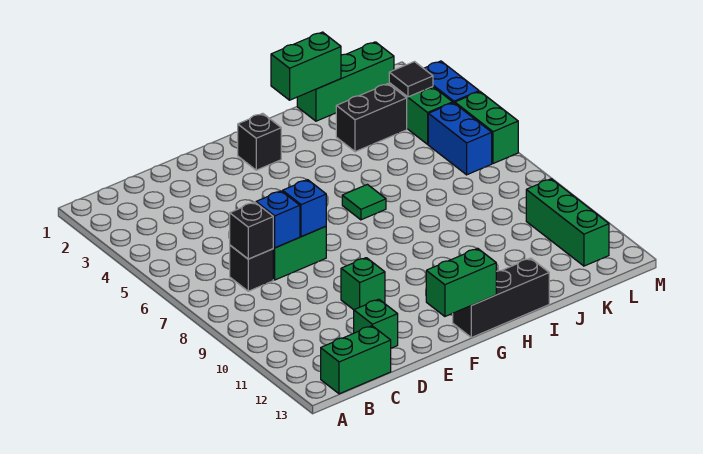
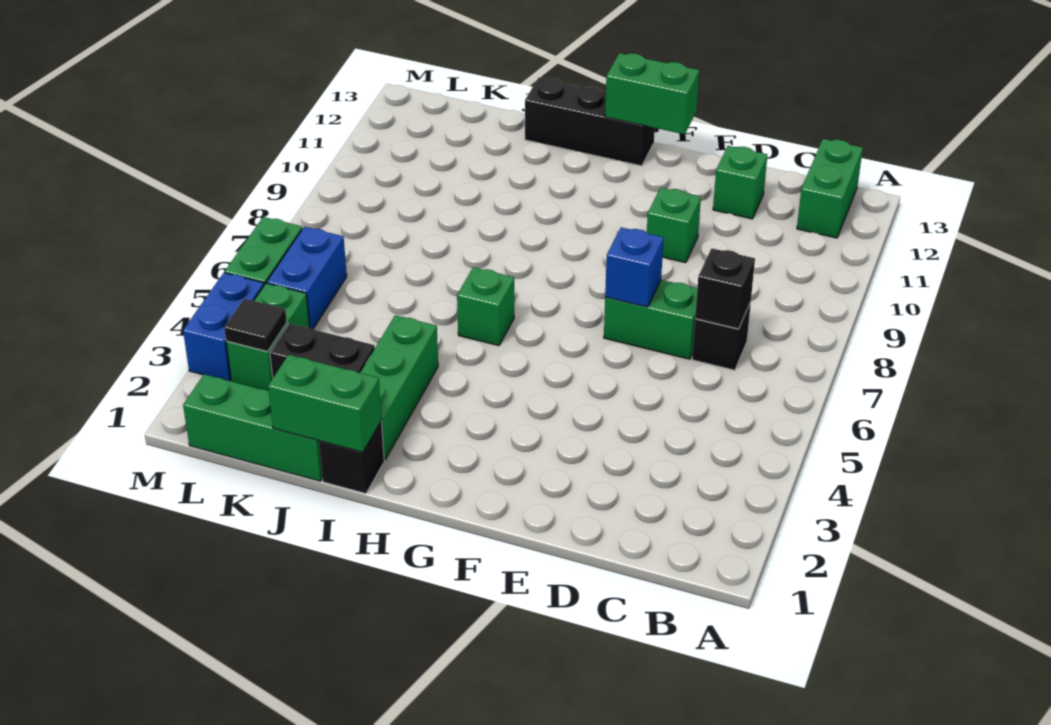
green 1x2 brick [321,326,391,394] -> green 1x2 brick turned to [797,139,863,238]
blue 1x1 brick [256,191,300,248] -> none
black 1x1 brick [238,113,281,170] -> black 1x1 brick moved to [319,421,384,494]
green 1x1 tile [342,184,386,220] -> green 1x1 brick [457,267,514,346]
green 1x3 brick [526,179,609,266] -> green 1x3 brick moved to [360,315,438,460]

